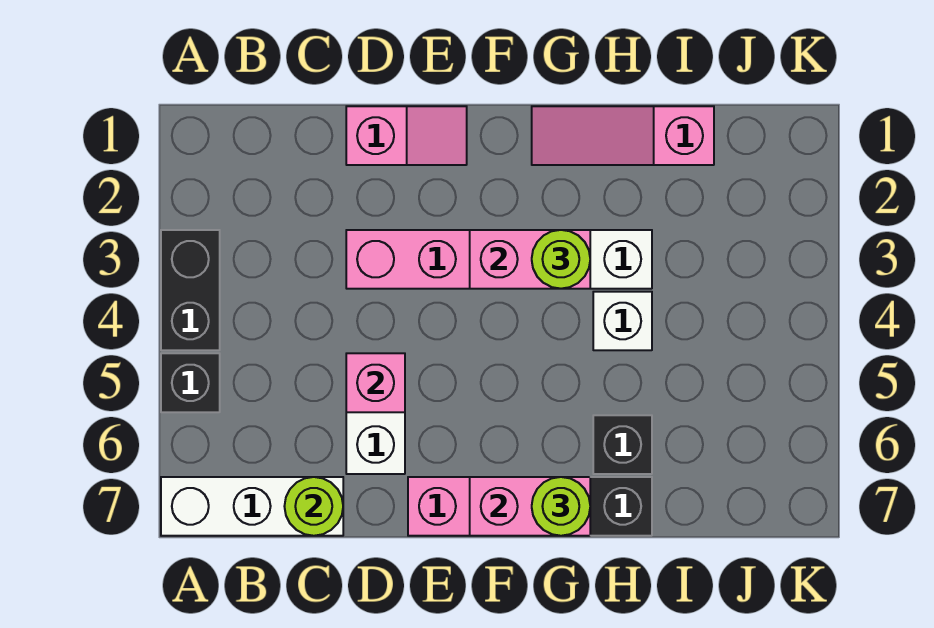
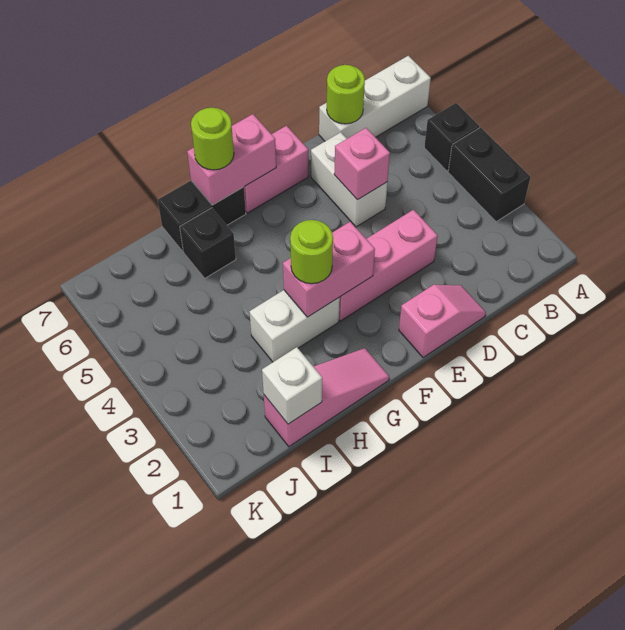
pink 1x2 slope [346,106,467,165] -> pink 1x2 slope turned to [399,285,486,357]
white 1x1 brick [593,292,652,350] -> white 1x1 brick moved to [262,347,322,424]

